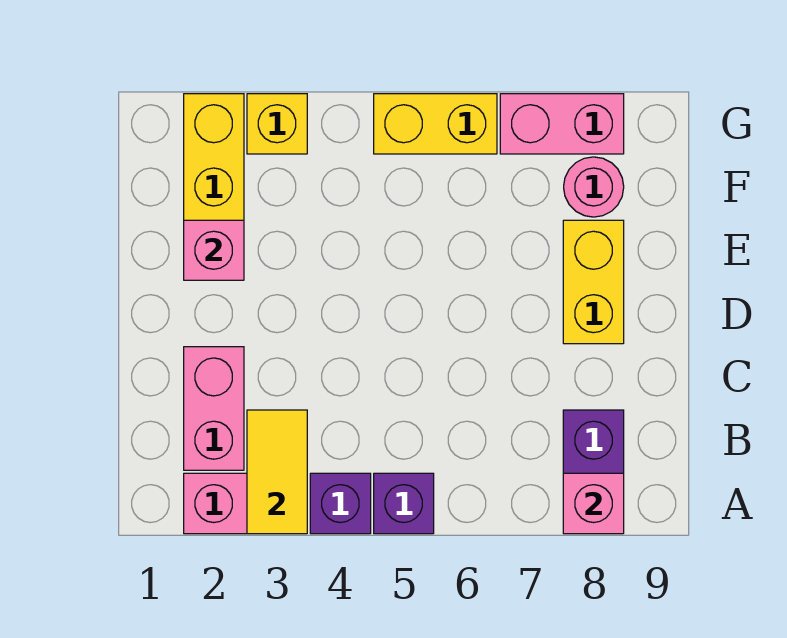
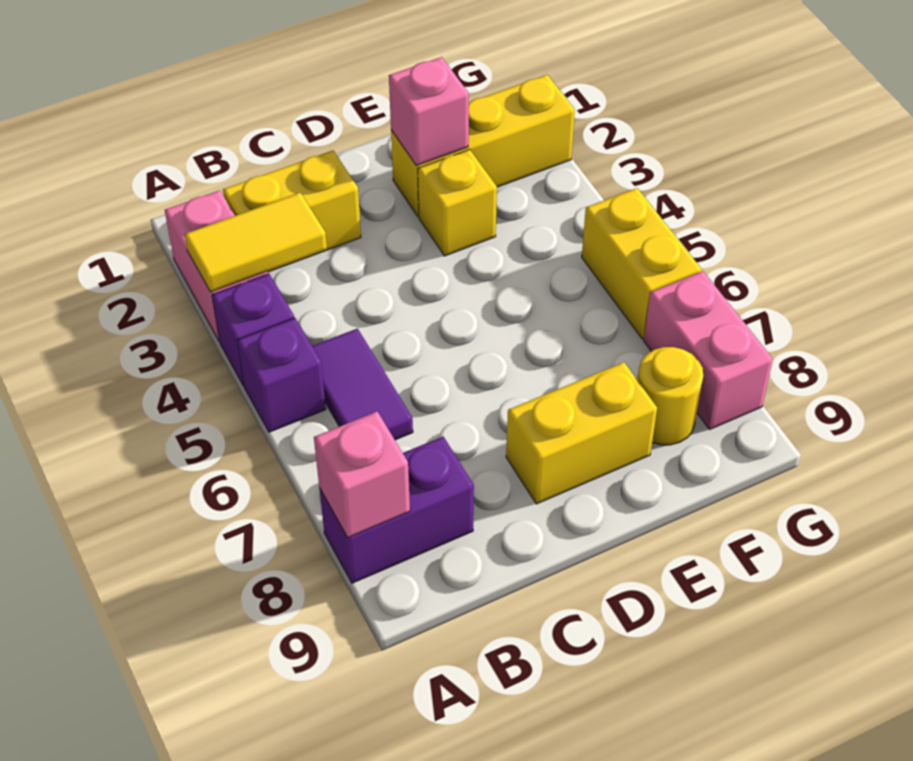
pink 1x2 brick [184,347,244,470] -> yellow 1x2 brick [223,150,361,272]
none -> purple 1x2 tile [312,329,413,440]
pink 1x1 round brick [564,157,624,217] -> yellow 1x1 round brick [637,347,703,445]
yellow 1x1 brick [247,94,307,154] -> yellow 1x1 brick moved to [418,150,497,256]

